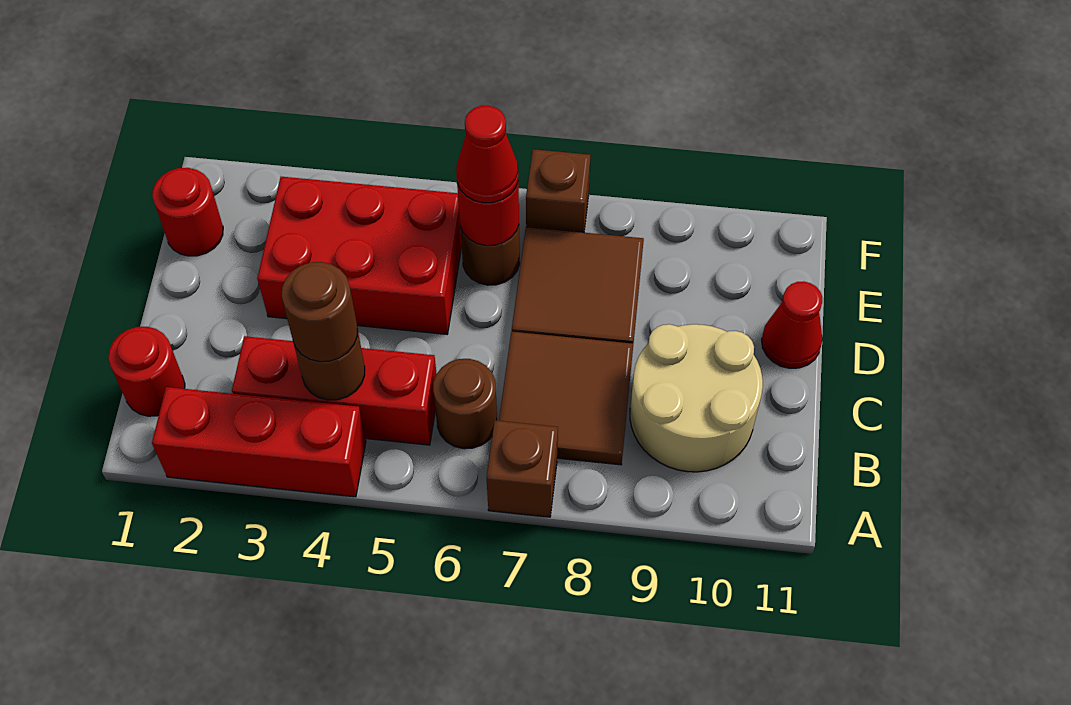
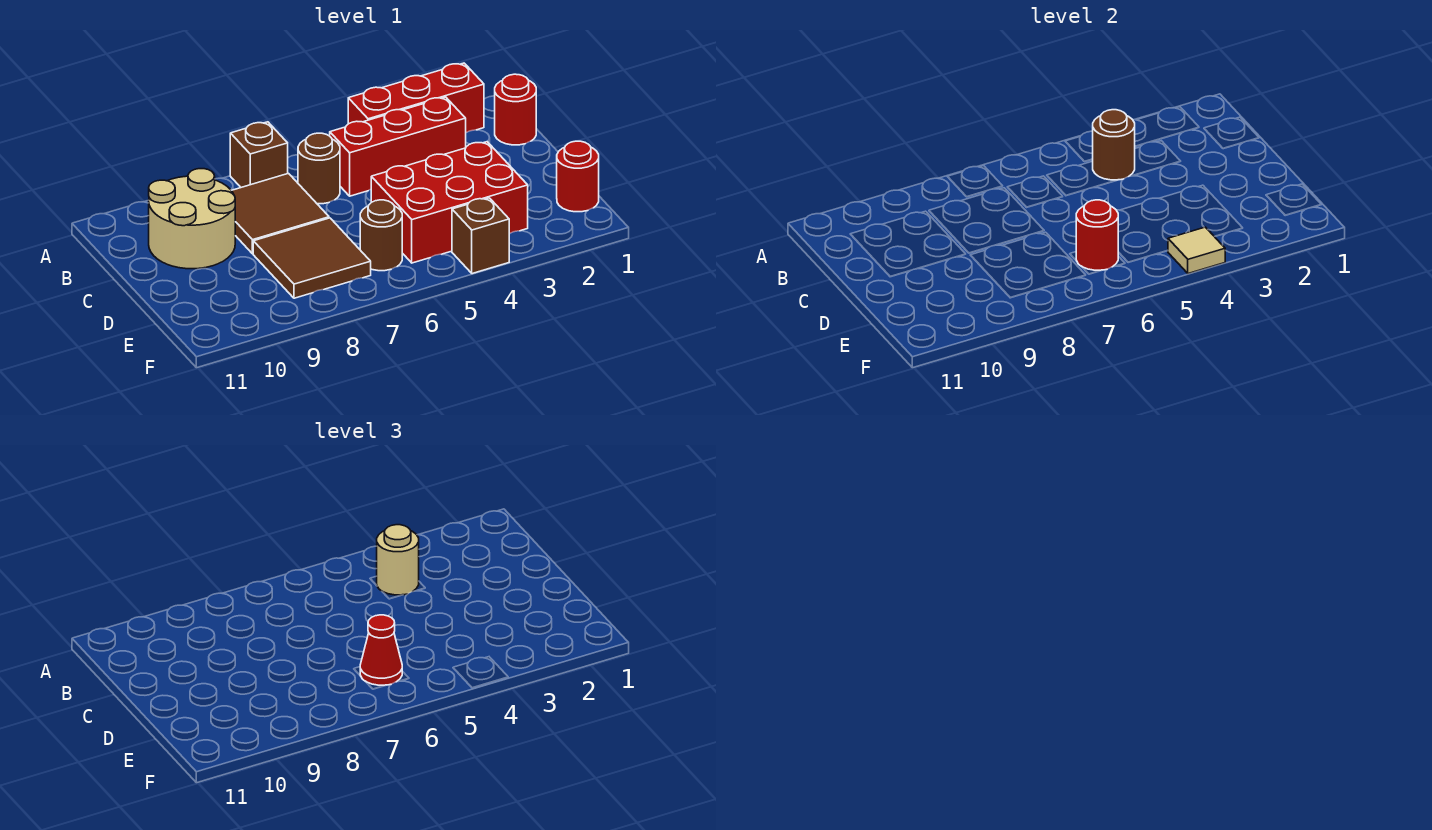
brown 1x1 round brick [282,262,357,362] -> tan 1x1 round brick [377,525,419,595]
red 1x1 cone [762,281,822,368] -> none
none -> tan 1x1 tile [1168,227,1225,274]
brown 1x1 brick [526,149,590,233] -> brown 1x1 brick moved to [452,198,509,274]

